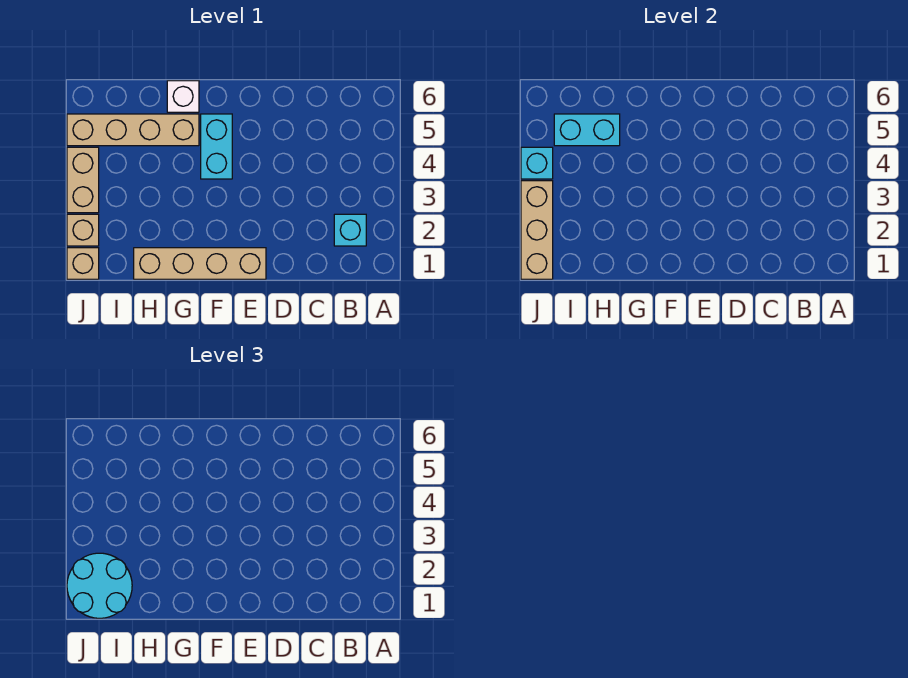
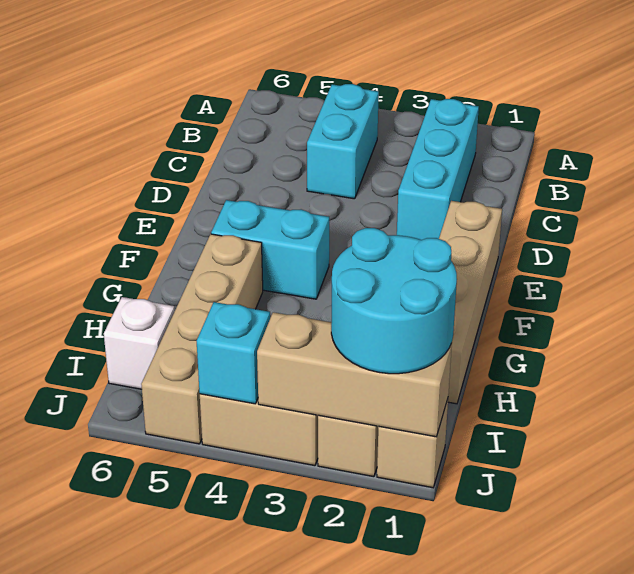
cyan 1x1 brick [334,214,366,246] -> cyan 1x3 brick [397,99,479,240]
white 1x1 brick [167,81,199,112] -> white 1x1 brick moved to [104,297,175,389]
cyan 1x2 brick [554,114,620,146] -> cyan 1x2 brick moved to [307,84,379,199]

